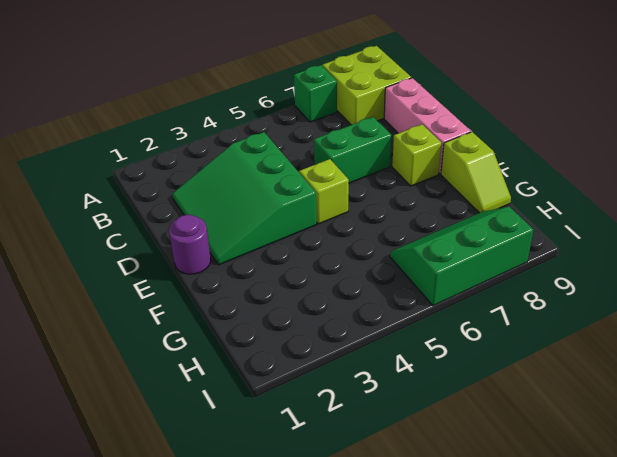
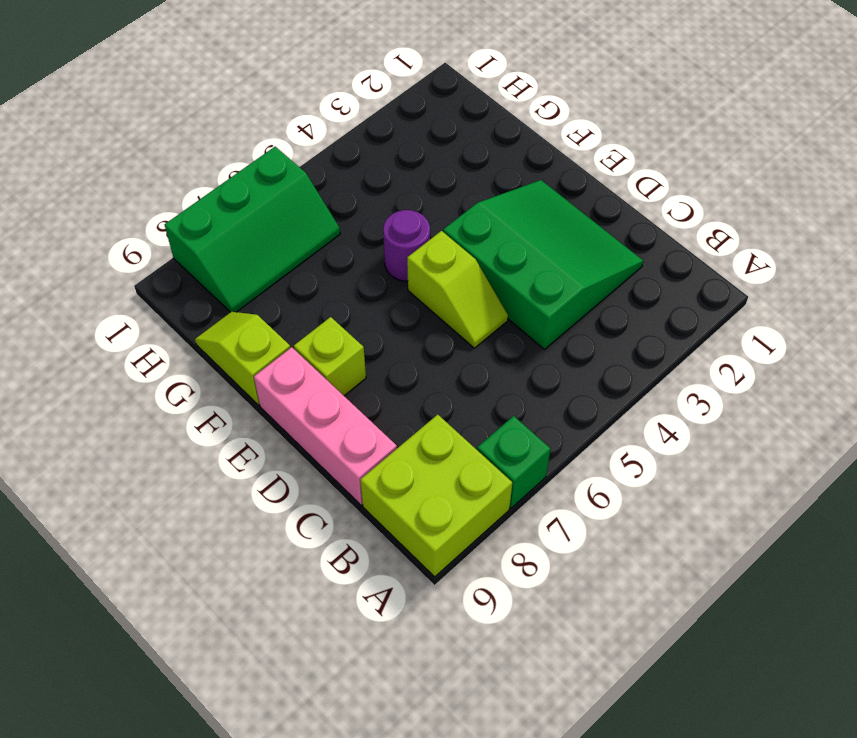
green 1x2 brick [314,117,391,183] -> none
purple 1x1 round brick [169,215,211,274] -> purple 1x1 round brick moved to [383,210,430,281]

